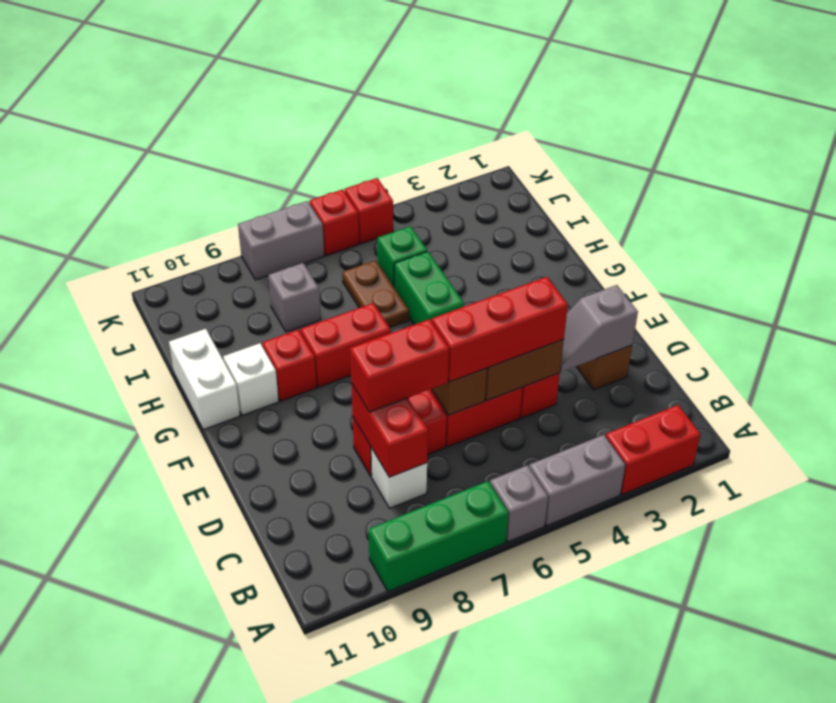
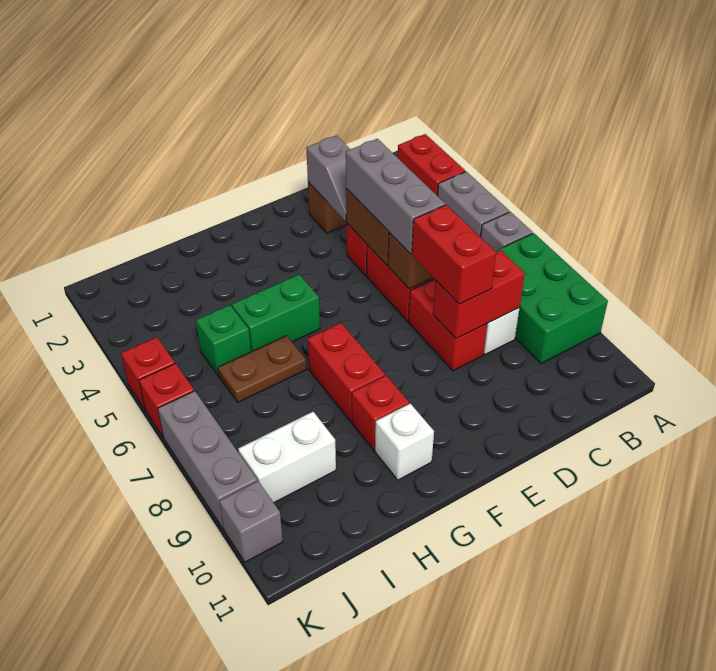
green 1x3 brick [369,481,509,592] -> green 2x3 brick [496,233,608,364]
red 1x3 brick [432,277,568,382] -> grey 1x3 brick [346,139,445,254]
white 1x2 brick [169,329,240,430] -> white 1x2 brick moved to [238,412,336,503]
grey 1x1 brick [268,263,321,332] -> grey 1x1 brick moved to [219,481,283,562]
grey 1x2 brick [238,201,324,280] -> grey 1x3 brick [158,391,257,529]

